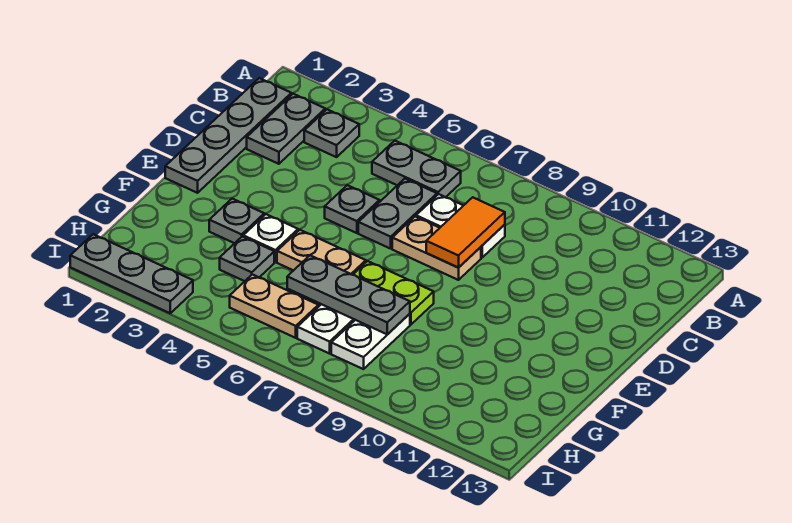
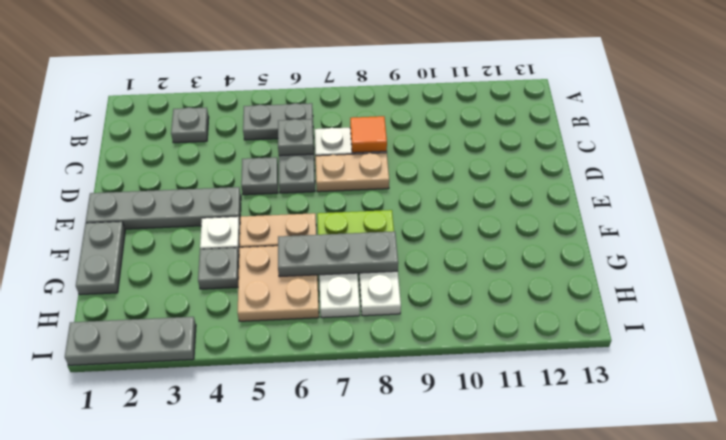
grey 1x4 plate [165,78,291,193] -> grey 1x4 plate turned to [86,187,241,229]
grey 1x2 plate [247,94,325,164] -> grey 1x2 plate moved to [76,222,125,295]
orange 1x2 tile [426,197,505,268] -> orange 1x1 tile [350,116,387,153]
grey 1x1 plate [209,199,264,243] -> grey 1x1 plate moved to [278,119,314,156]
tan 1x2 plate [230,274,318,338] -> tan 2x2 plate [237,246,319,321]

